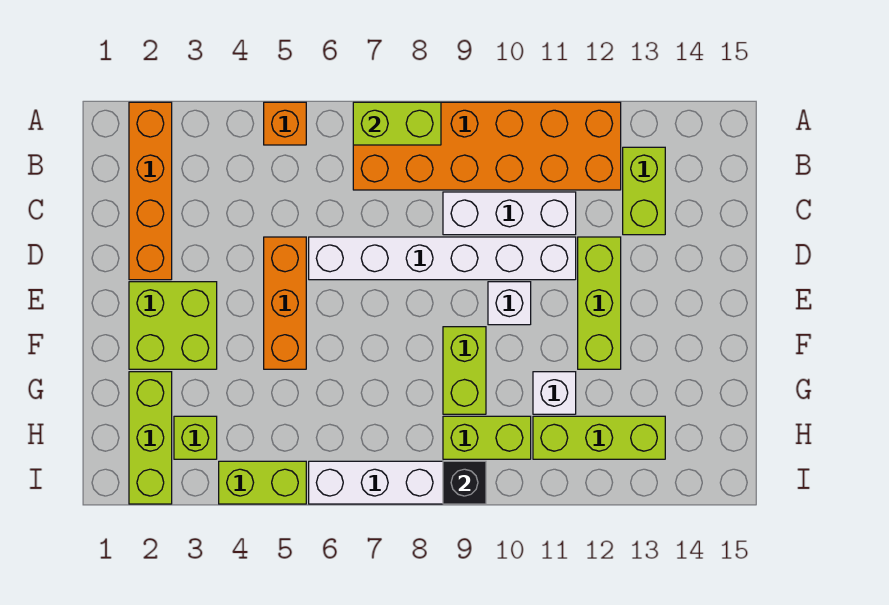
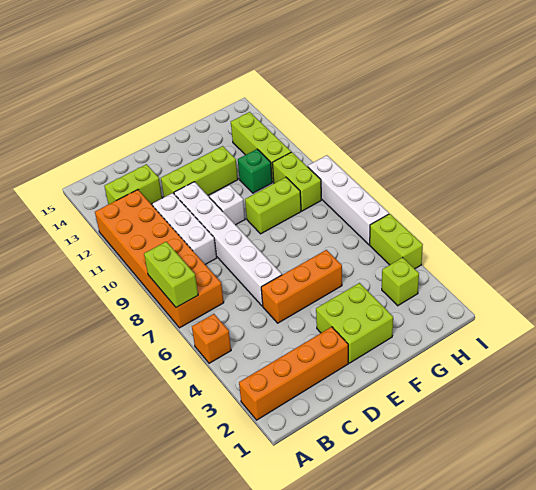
lime 1x3 brick [129,372,172,504] -> none
white 1x1 brick [533,372,576,414] -> green 1x1 brick [238,149,272,193]
black 1x1 brick [443,461,486,504] -> none

